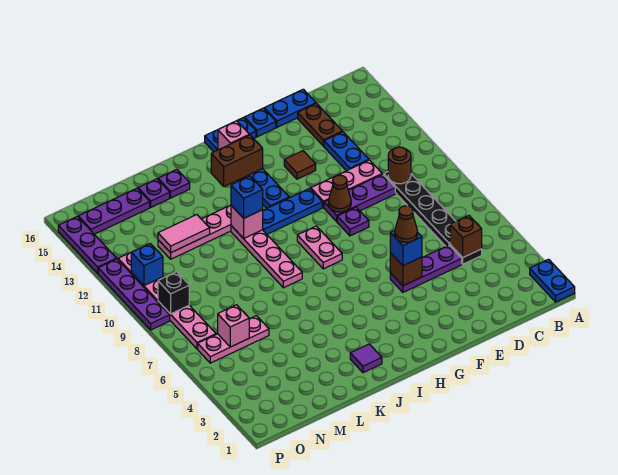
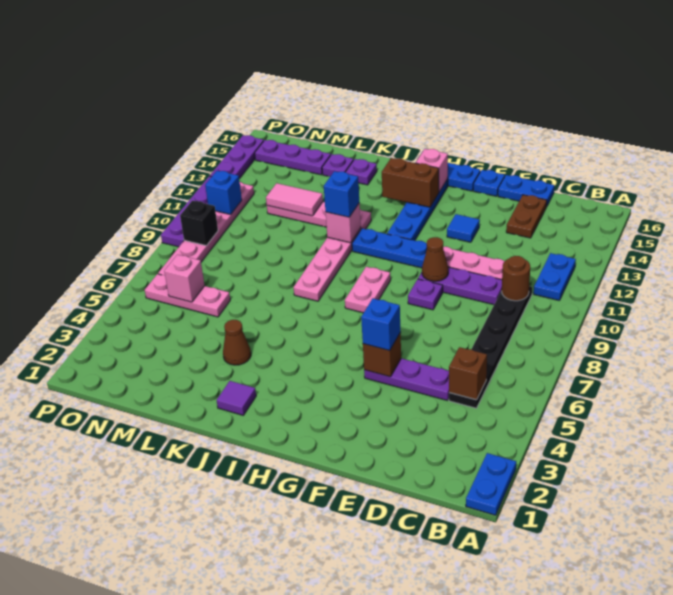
blue 1x2 plate [324,132,369,171] -> blue 1x2 plate moved to [534,253,576,300]
brown 1x1 cone [395,206,417,242] -> brown 1x1 cone moved to [223,320,251,365]
brown 1x1 tile [284,151,316,179] -> blue 1x1 tile [447,214,480,242]

